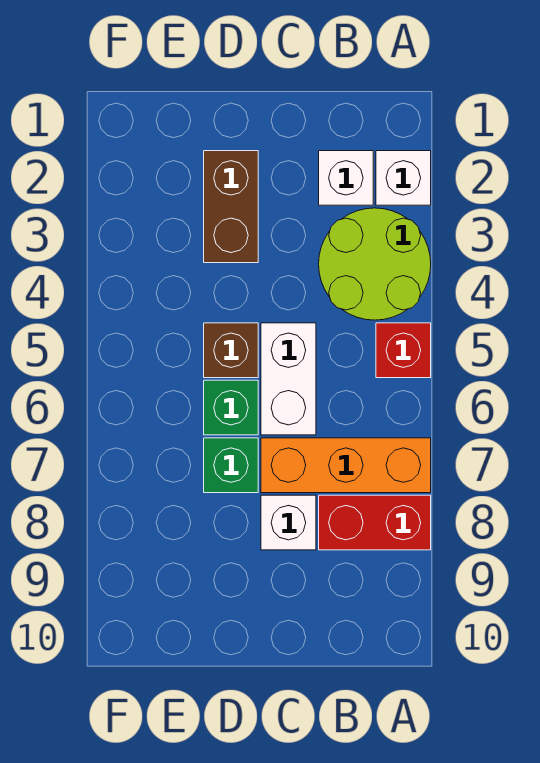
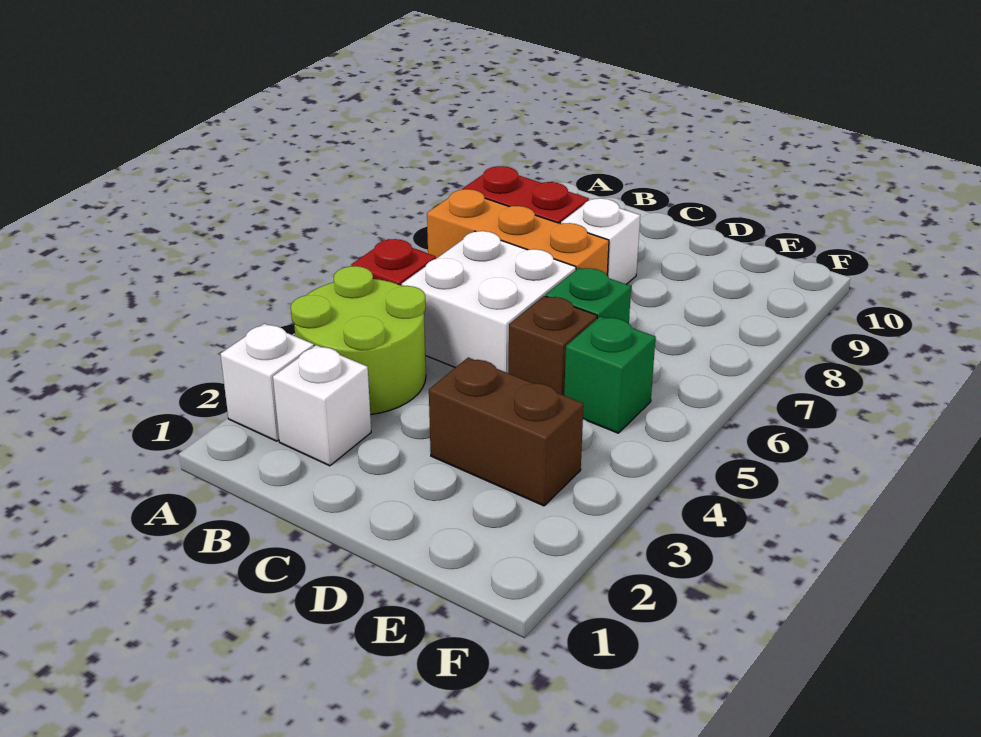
white 1x2 brick [261,323,316,435] -> white 2x2 brick [402,231,576,373]
brown 1x2 brick [204,151,258,263] -> brown 1x2 brick turned to [429,358,584,506]
green 1x1 brick [204,438,258,493] -> green 1x1 brick moved to [564,316,656,433]

